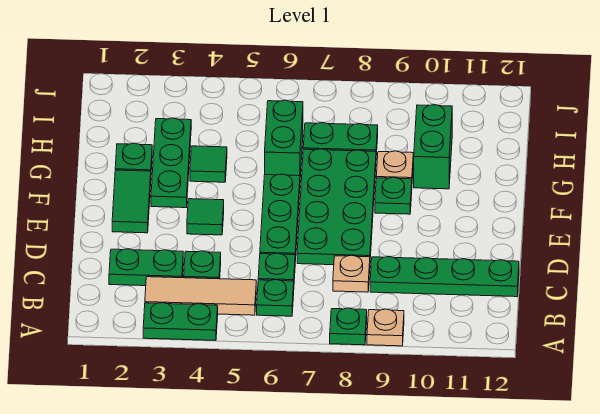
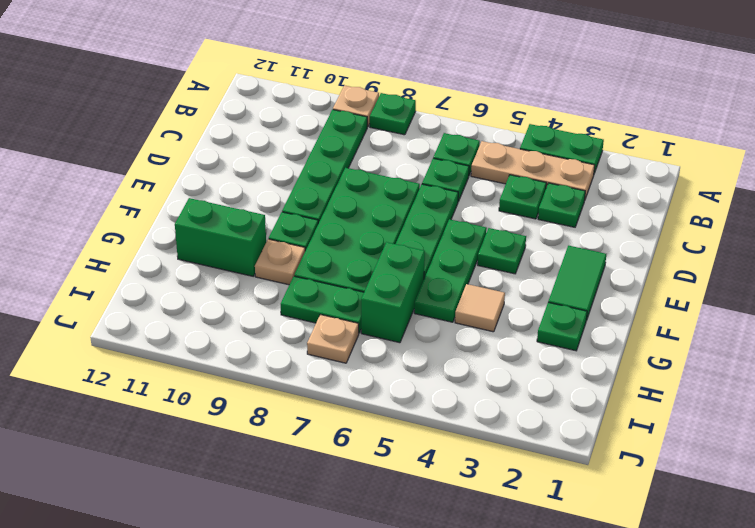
tan 1x3 tile [145,277,256,315] -> tan 1x3 plate [471,141,595,199]
green 1x2 plate [109,249,183,286] -> green 1x1 plate [538,183,585,227]
tan 1x1 plate [333,255,370,292] -> tan 1x1 plate moved to [307,315,359,363]
green 1x4 plate [370,257,519,297] -> green 1x4 plate turned to [282,110,367,223]
green 1x1 tile [187,199,224,235] -> green 1x1 plate [478,228,526,274]
green 1x3 plate [151,118,191,208] -> green 1x3 plate moved to [414,219,487,322]
green 1x1 tile [190,146,227,182] -> tan 1x1 tile [455,284,505,332]
green 1x2 brick [414,105,452,189] -> green 1x2 brick turned to [175,198,266,276]

